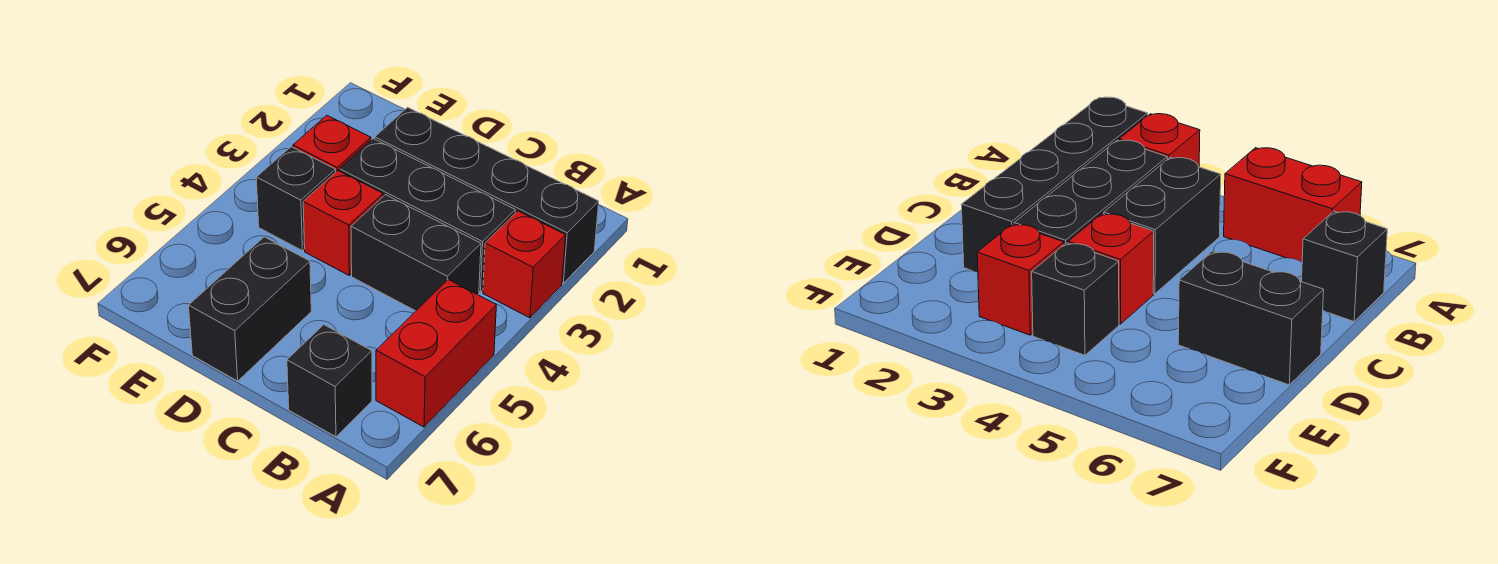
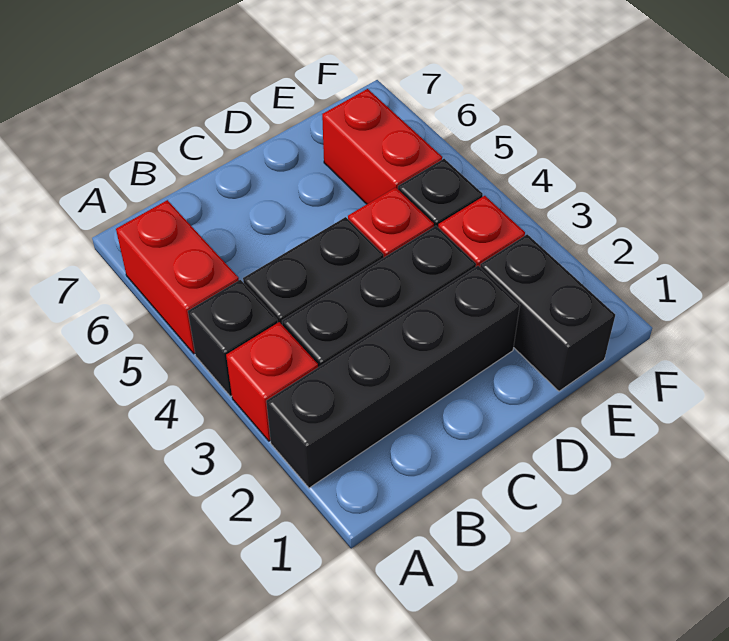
black 1x1 brick [287,325,372,437] -> black 1x1 brick moved to [188,280,278,396]
black 1x2 brick [189,237,311,381] -> black 1x2 brick moved to [480,234,615,391]
none -> red 1x2 brick [322,89,442,204]

